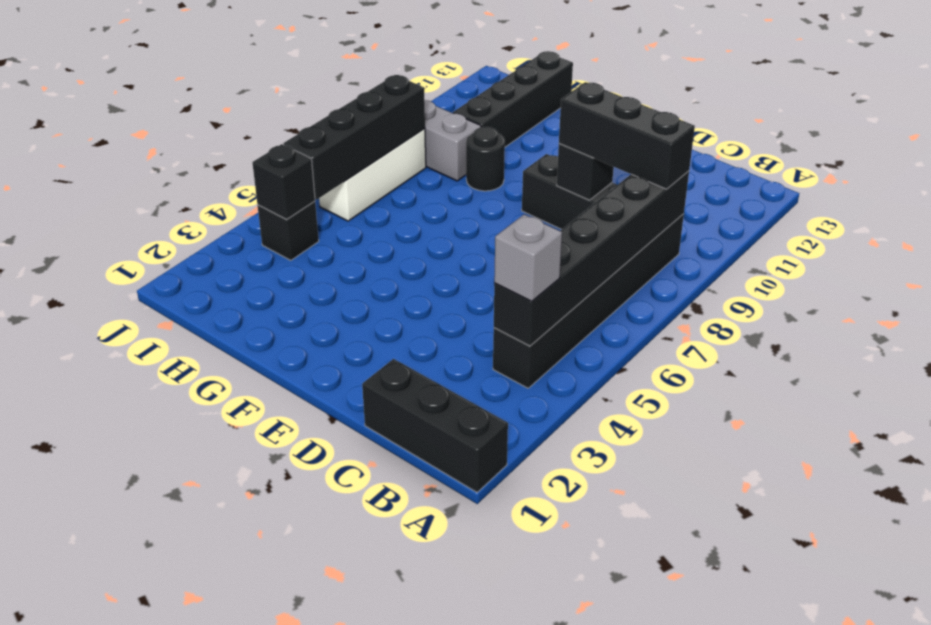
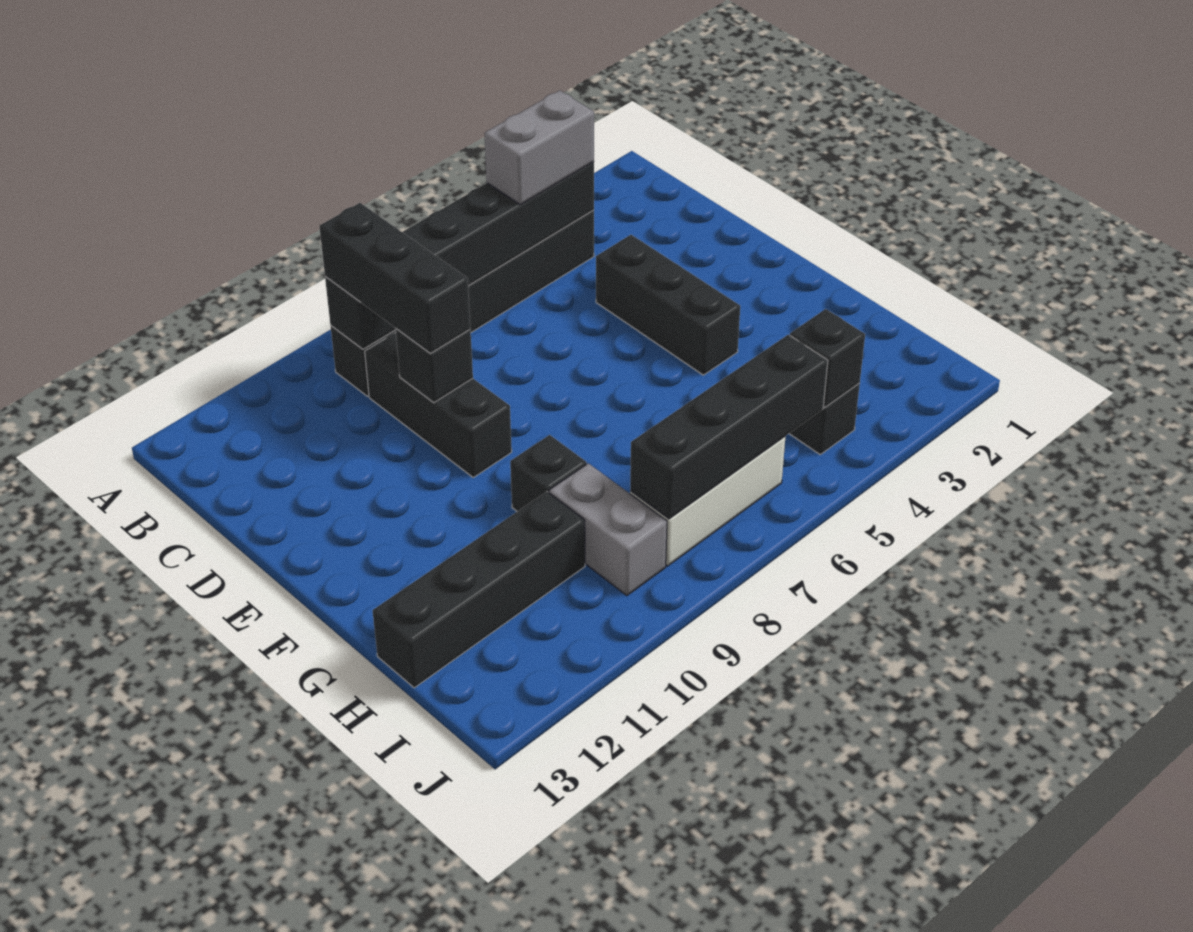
black 1x3 brick [362,359,508,492] -> black 1x3 brick moved to [596,235,740,375]
grey 1x1 brick [494,214,562,301] -> grey 1x2 brick [485,90,594,205]
black 1x1 round brick [466,127,505,191] -> black 1x1 brick [510,435,587,511]

